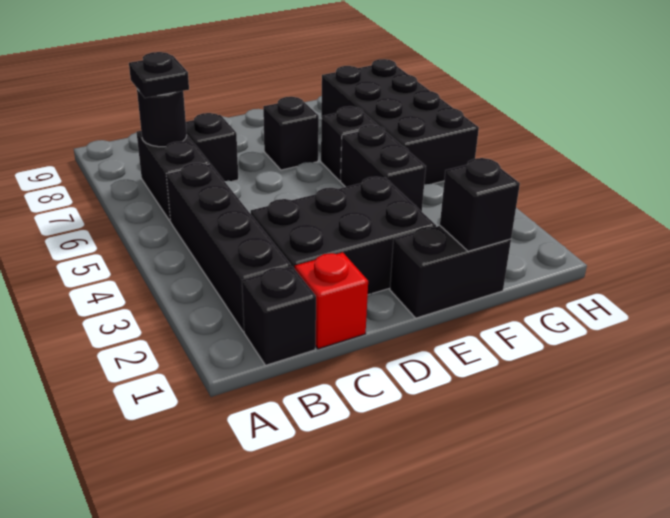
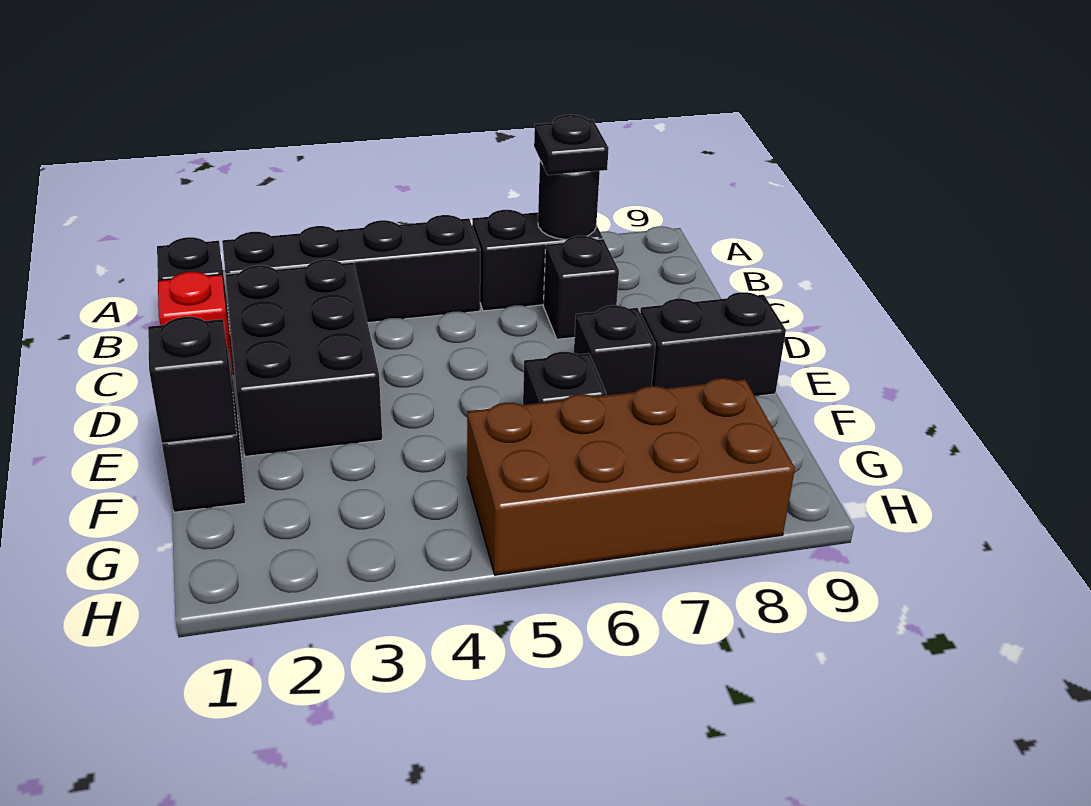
black 1x2 brick [340,125,426,211] -> black 1x2 brick moved to [640,292,786,396]
black 2x4 brick [321,59,479,184] -> brown 2x4 brick [467,378,795,575]

